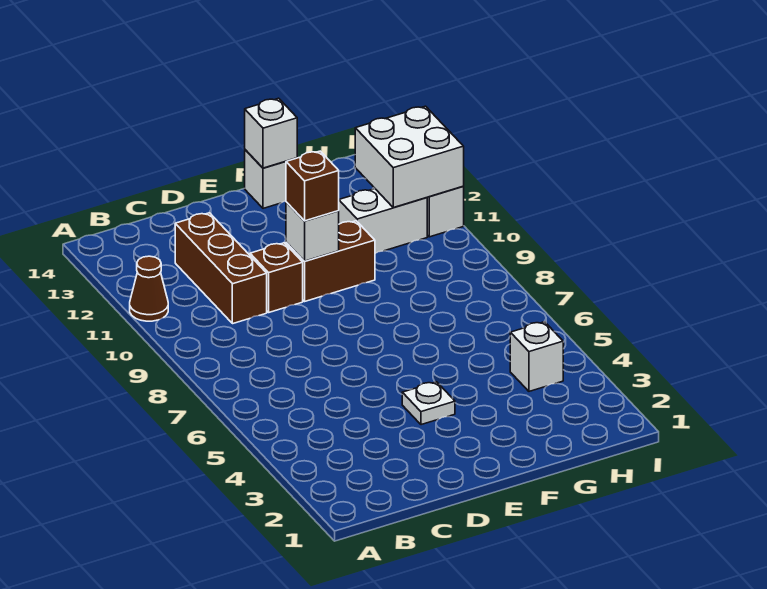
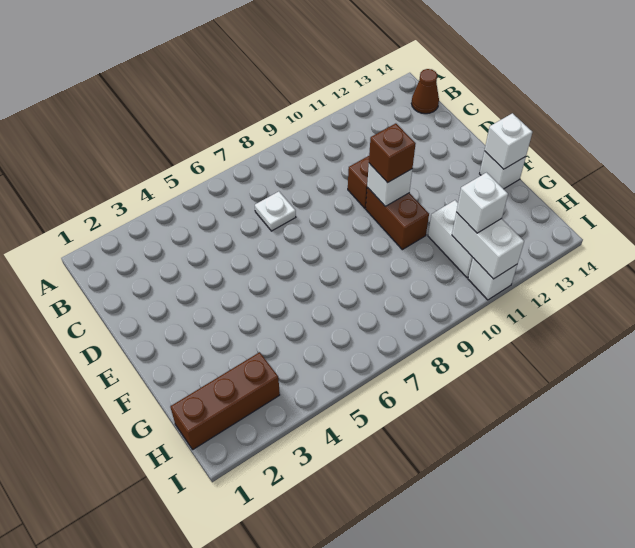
brown 1x1 cone [130,256,168,321] -> brown 1x1 cone moved to [411,69,439,114]
brown 1x3 brick [175,213,267,324] -> brown 1x3 brick moved to [170,352,280,449]
white 1x1 plate [402,382,455,425] -> white 1x1 plate moved to [255,191,296,231]
white 1x1 brick [510,322,563,391] -> white 1x1 brick moved to [456,173,508,233]
white 2x2 brick [355,106,464,208] -> white 1x2 brick [452,212,524,279]

